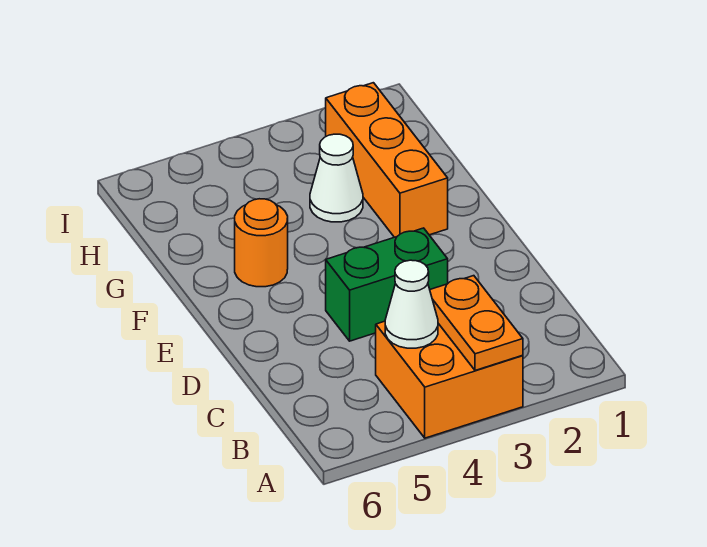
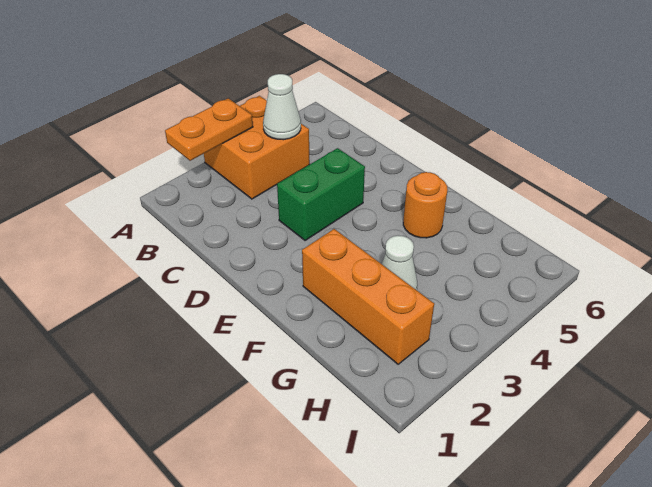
orange 1x2 plate [430,276,523,370] -> orange 1x2 plate turned to [165,98,253,161]

